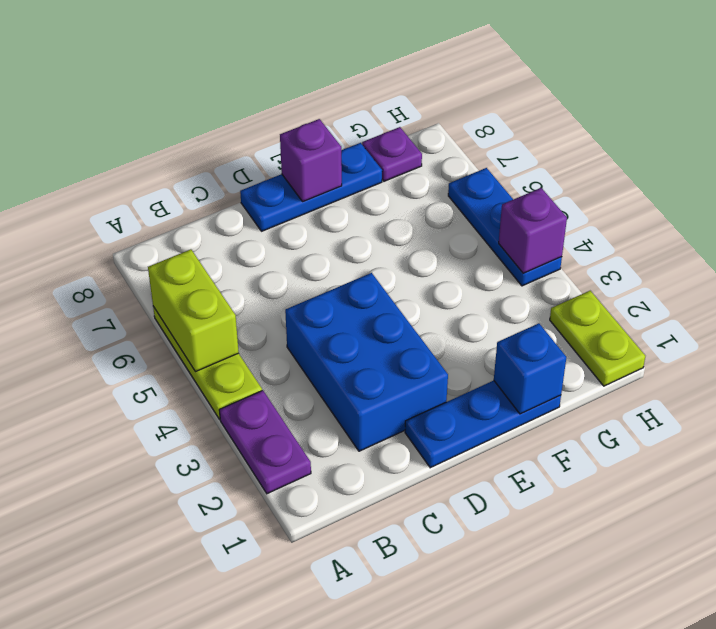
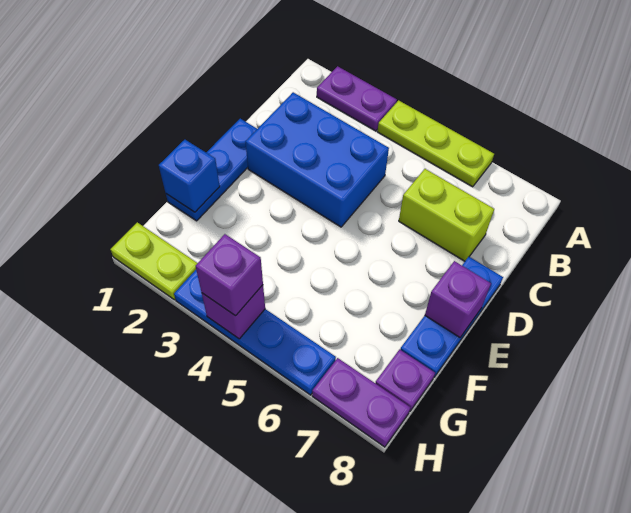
lime 1x2 brick [148,249,239,372] -> lime 1x2 brick moved to [399,169,494,261]
blue 1x3 plate [448,168,562,286] -> blue 1x4 plate [174,270,336,395]
none -> purple 1x1 brick [196,234,263,316]
none -> purple 1x2 plate [312,358,411,447]

